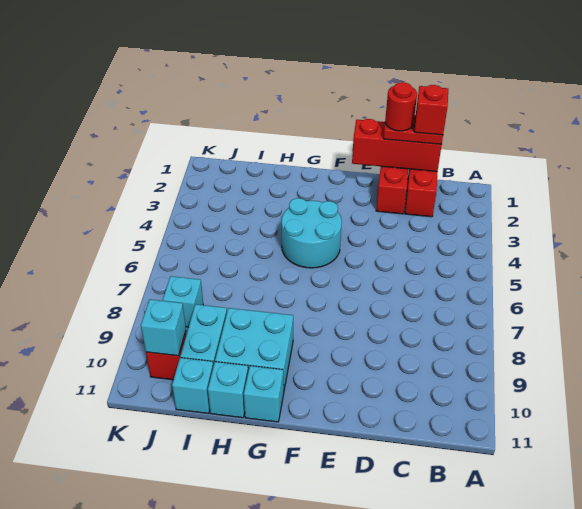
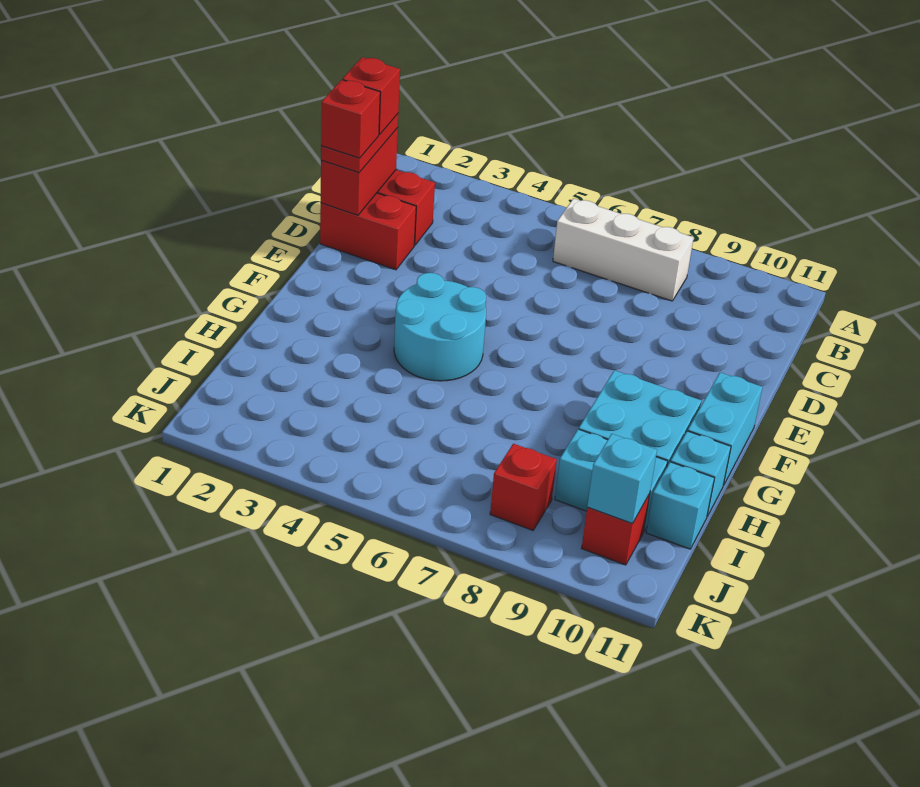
none -> white 1x3 brick [553,198,694,301]
red 1x3 brick [352,119,442,172] -> red 1x2 brick [321,128,398,215]
red 1x1 round brick [385,82,417,131] -> red 1x1 brick [321,80,380,158]
cyan 1x1 brick [244,366,284,422] -> cyan 1x2 brick [688,372,763,485]
cyan 1x1 brick [163,276,203,327] -> red 1x1 brick [490,444,557,530]

